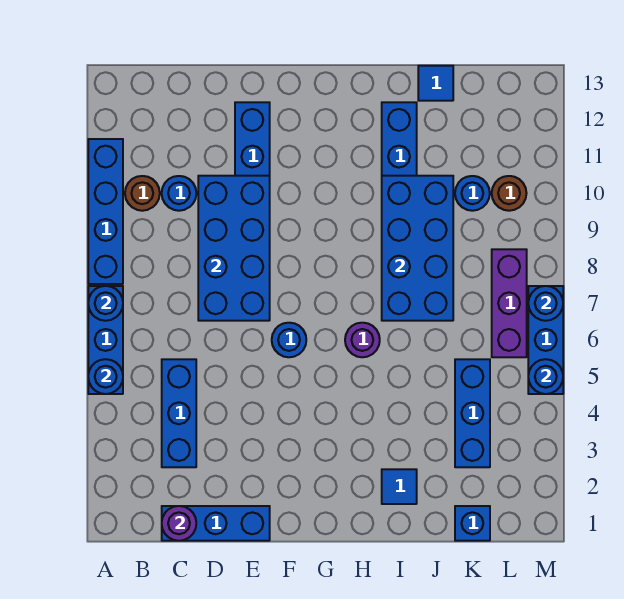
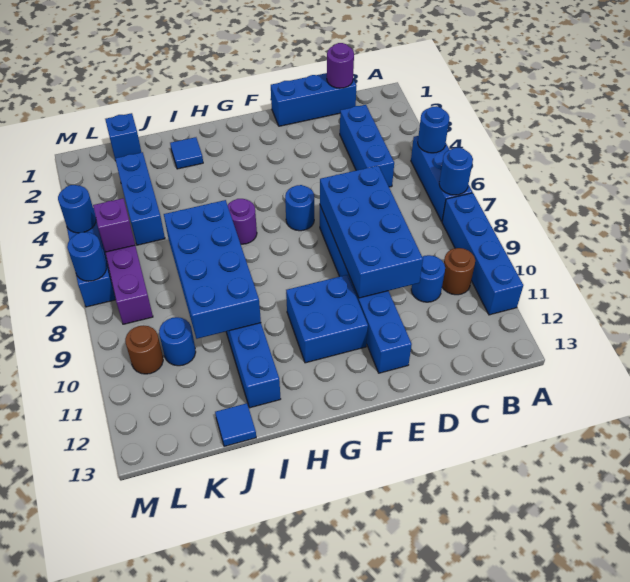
none -> blue 2x2 brick [286,275,368,363]
none -> purple 1x1 brick [93,198,135,252]

